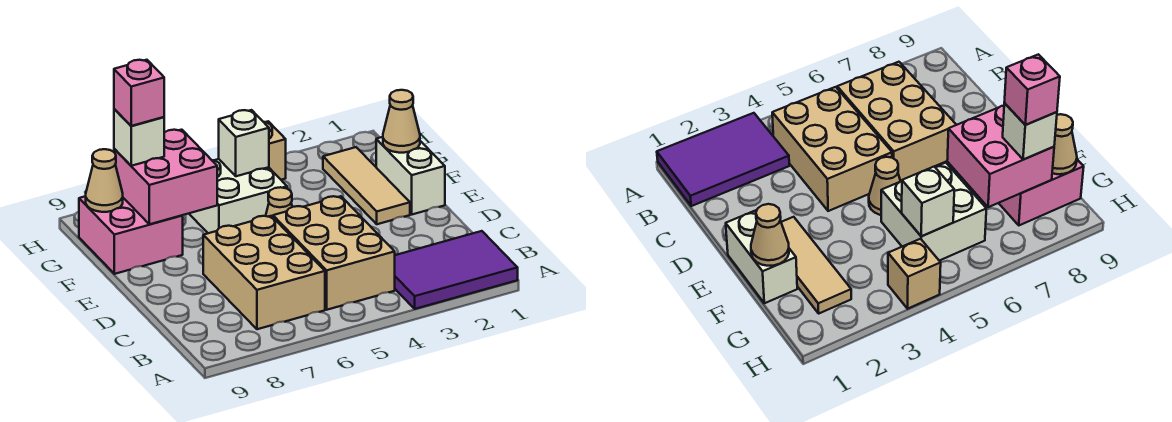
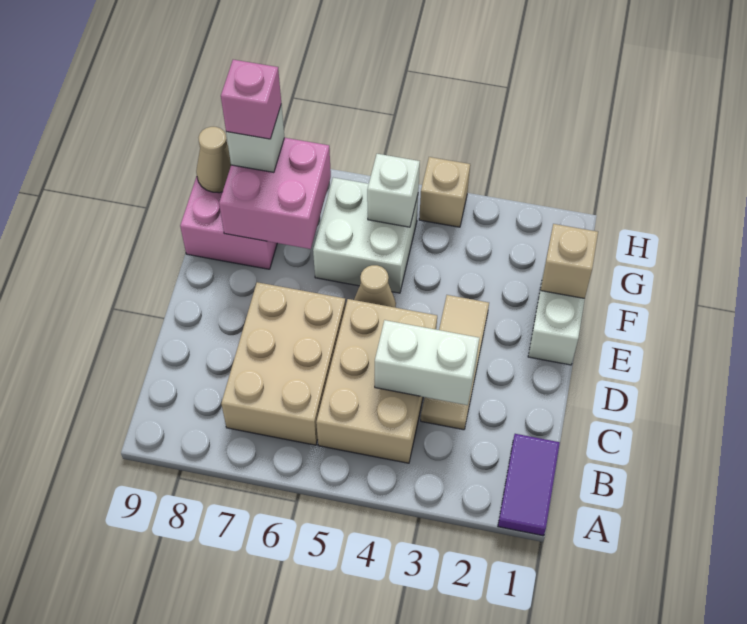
purple 2x3 tile [395,231,518,309] -> purple 1x2 tile [498,434,560,536]
none -> white 1x2 brick [375,320,479,405]
tan 1x3 tile [323,147,410,224] -> tan 1x3 tile moved to [421,295,489,430]
tan 1x1 cone [383,90,420,153] -> tan 1x1 brick [541,224,598,298]

